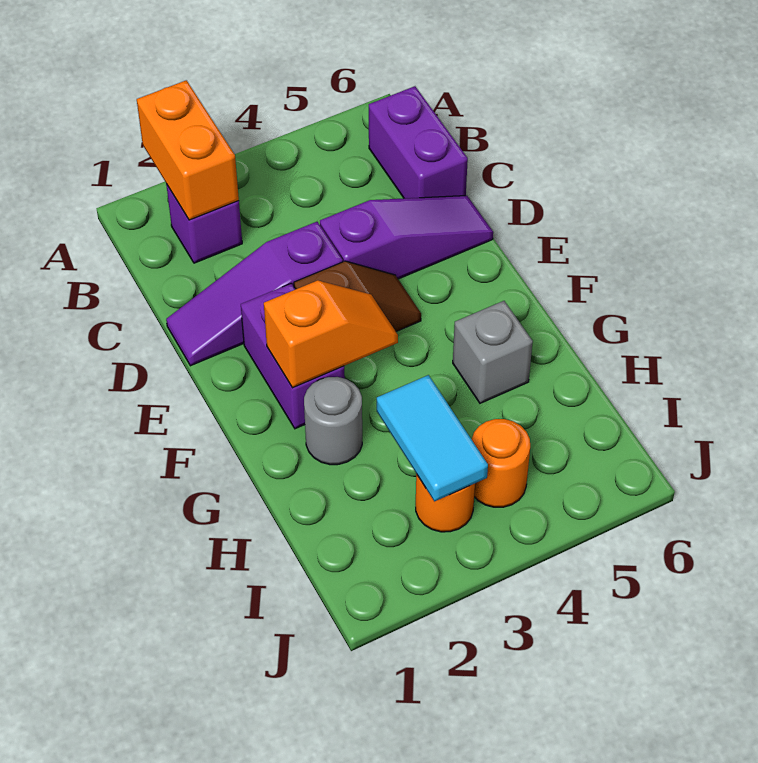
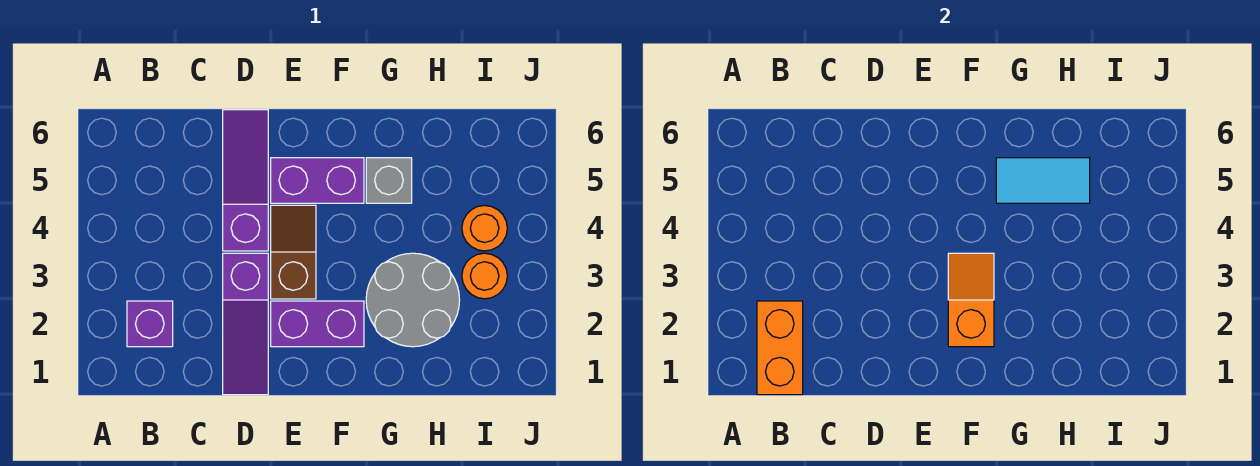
orange 1x2 brick [137,80,239,220] -> orange 1x2 brick turned to [757,301,803,395]
purple 1x2 brick [369,86,468,198] -> purple 1x2 brick moved to [271,158,364,203]
grey 1x1 round brick [304,377,362,465] -> grey 2x2 round brick [366,253,460,347]
cyan 1x2 tile [377,375,488,501] -> cyan 1x2 tile moved to [996,158,1090,203]

